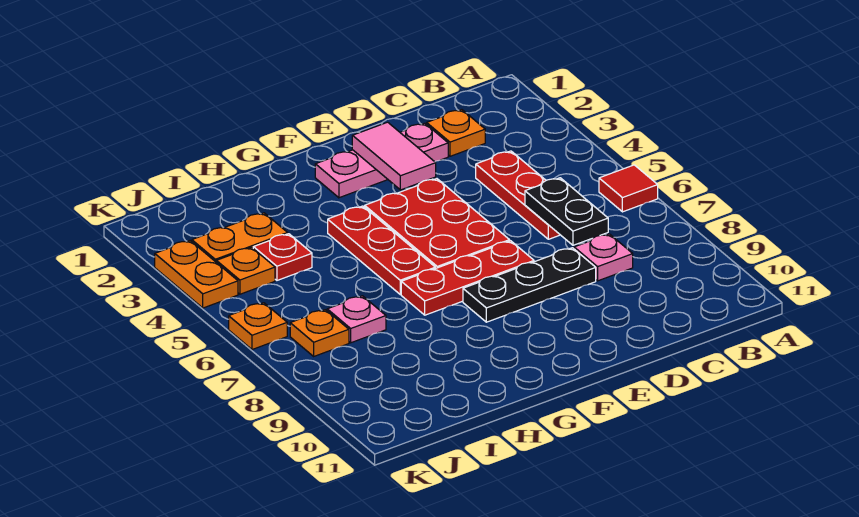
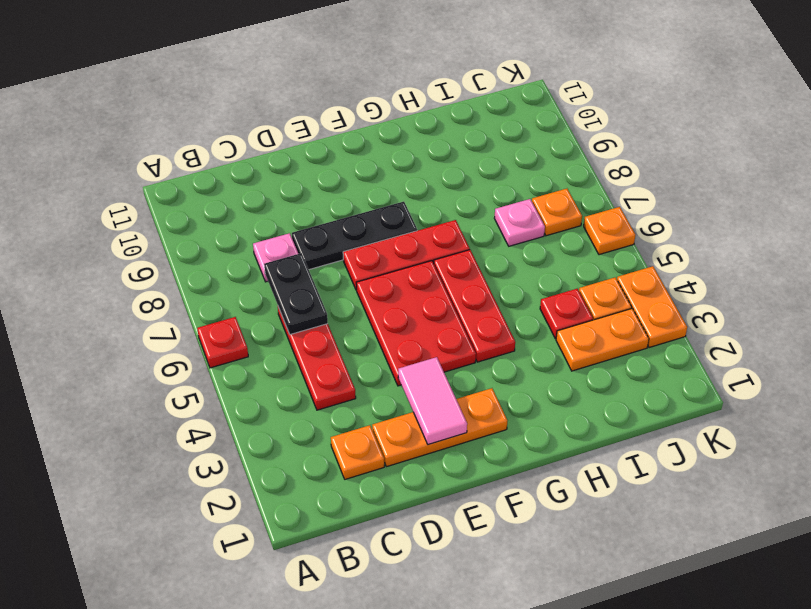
red 1x1 tile [599,165,658,212] -> red 1x1 plate [197,317,248,368]
pink 1x3 plate [315,123,448,198] -> orange 1x3 plate [372,388,507,467]

